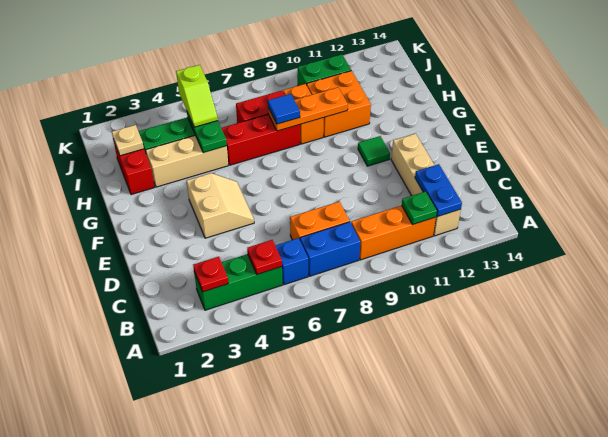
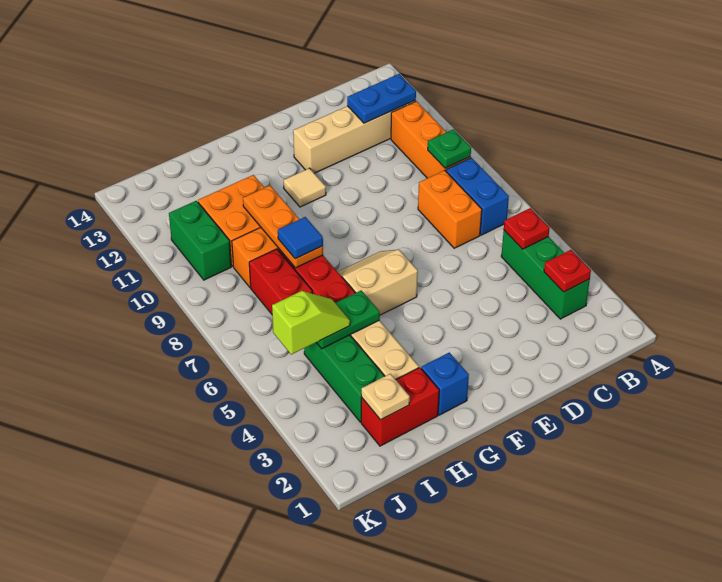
blue 1x1 brick [275,238,308,285] -> blue 1x1 brick moved to [421,353,469,415]
green 1x1 plate [402,191,437,225] -> green 1x1 plate moved to [428,129,471,168]
tan 2x2 slope [187,173,254,238] -> tan 2x2 slope moved to [338,250,418,315]
green 1x1 tile [358,136,390,166] -> tan 1x1 tile [283,168,326,207]

